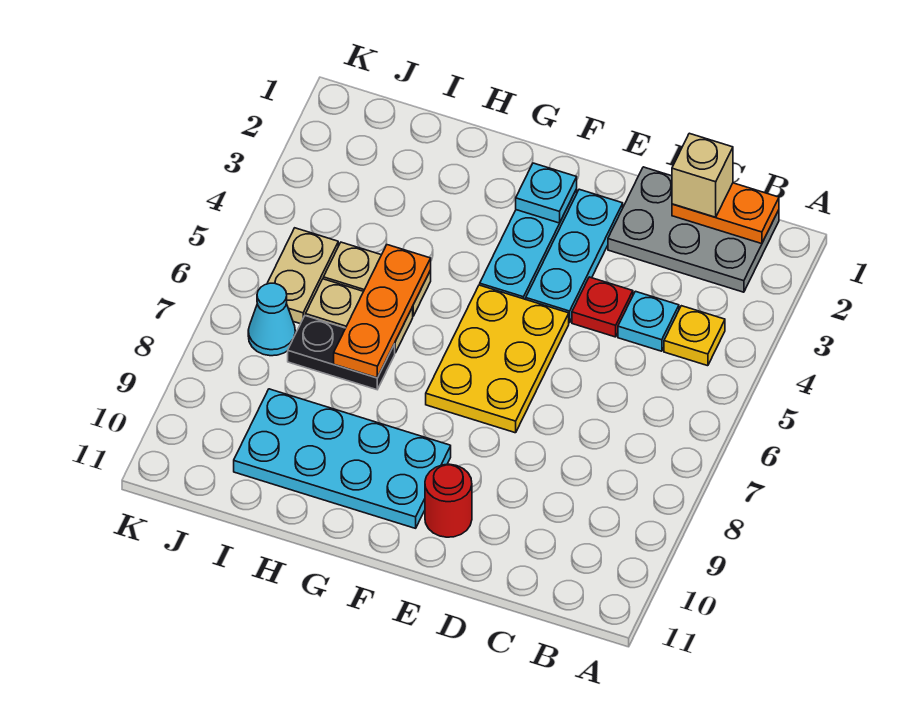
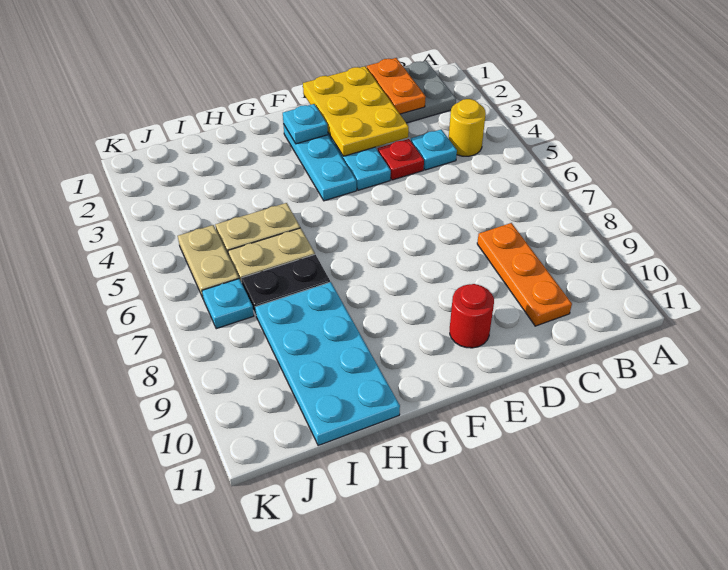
orange 1x2 plate [672,183,779,244] -> orange 1x2 plate turned to [367,58,426,114]
yellow 1x1 plate [664,306,725,366] -> yellow 1x1 round brick [449,99,486,156]
tan 1x1 brick [672,133,733,217] -> none
yellow 2x3 plate [426,285,569,433] -> yellow 2x3 plate moved to [303,66,409,156]
cyan 2x4 plate [234,389,451,528] -> cyan 2x4 plate turned to [255,282,400,446]
orange 1x3 plate [334,245,431,378] -> orange 1x3 plate moved to [477,223,572,326]
cyan 1x1 cone [248,283,295,356] -> cyan 1x1 plate [202,279,254,329]

